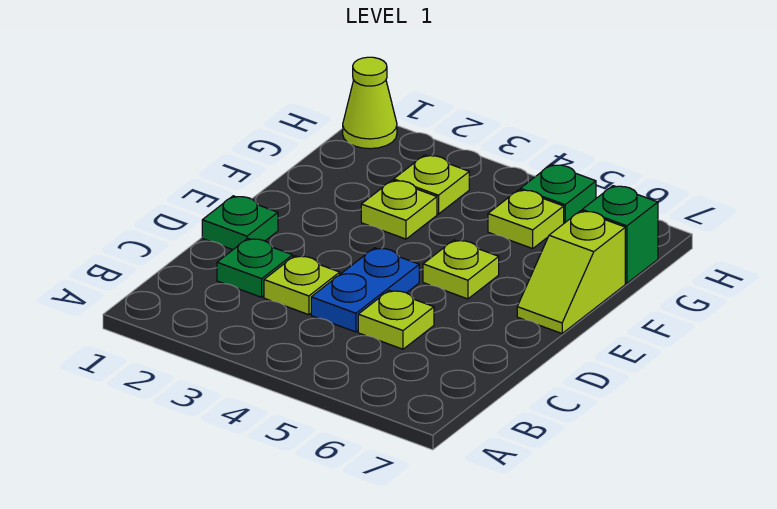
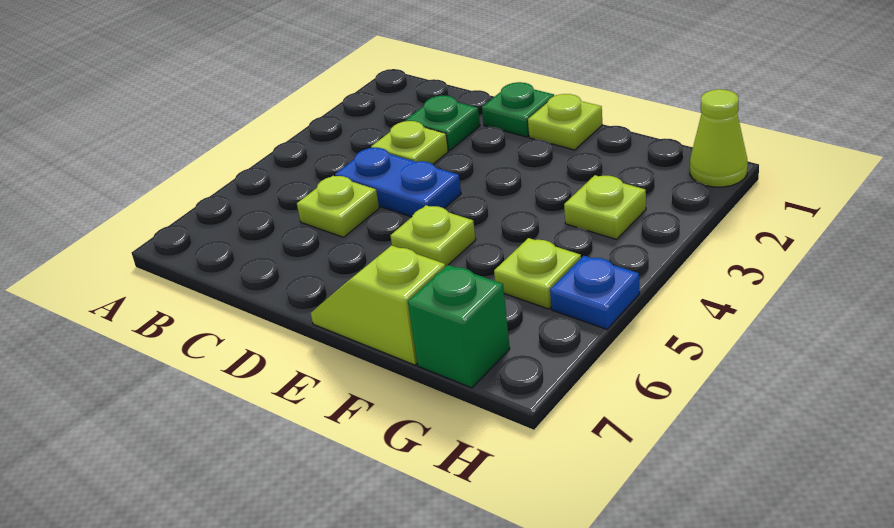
lime 1x1 plate [361,180,437,239] -> lime 1x1 plate moved to [528,94,602,150]
green 1x1 plate [520,164,596,223] -> blue 1x1 plate [550,256,640,329]

